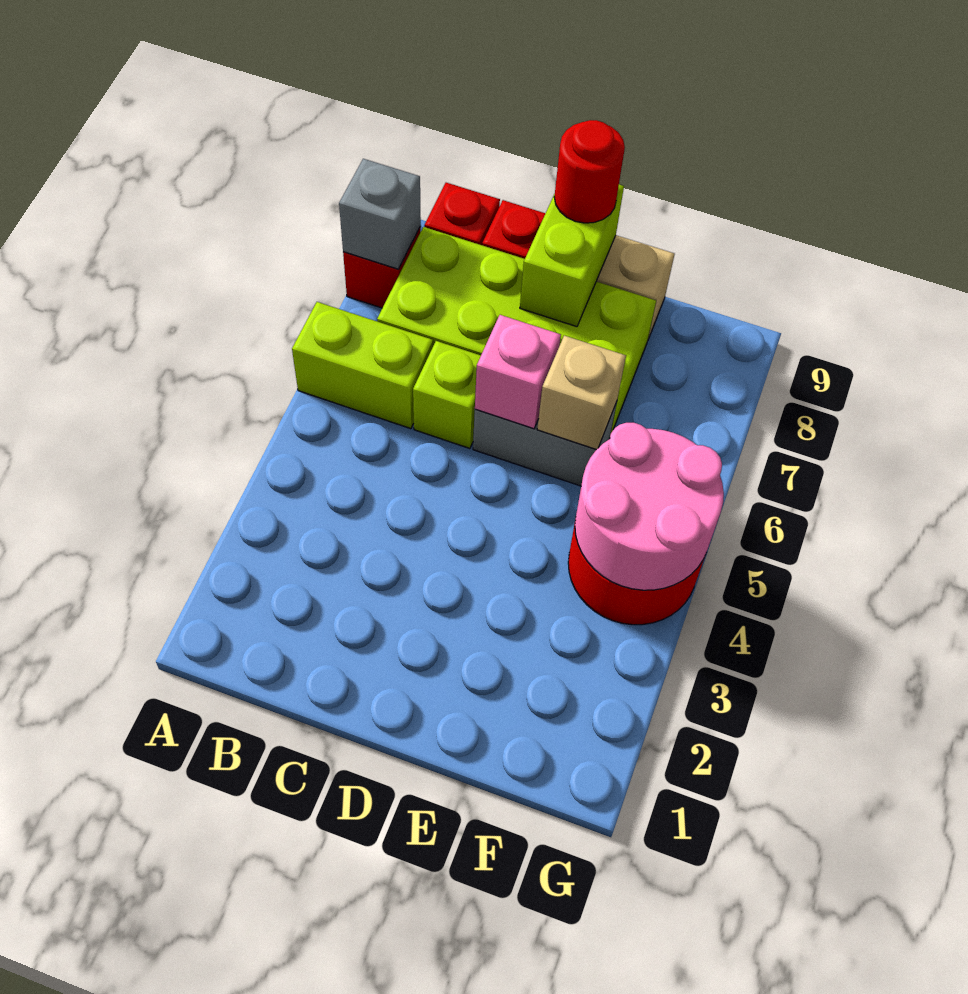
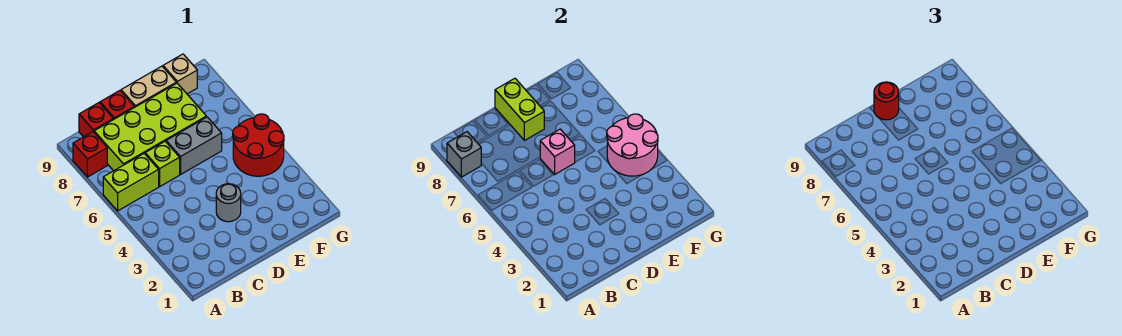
none -> grey 1x1 round brick [216,184,241,222]
tan 1x1 brick [537,336,626,450] -> tan 1x1 brick moved to [163,54,197,94]

